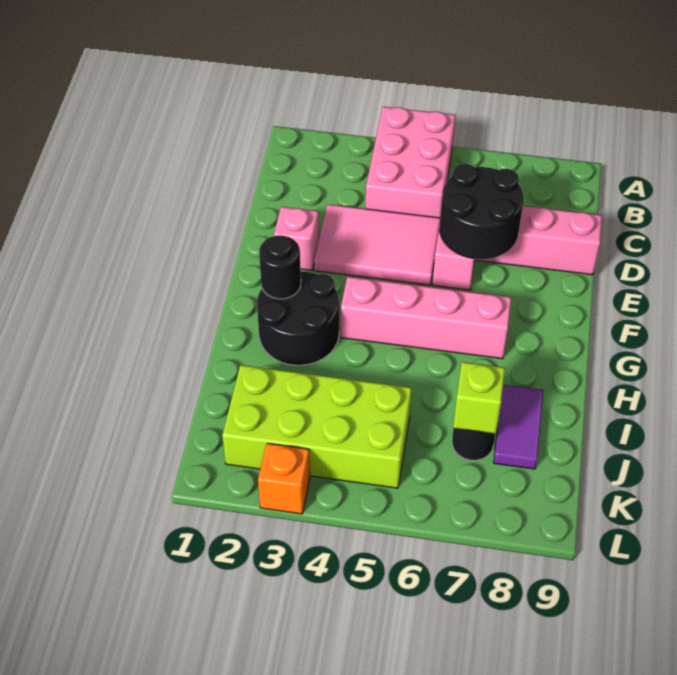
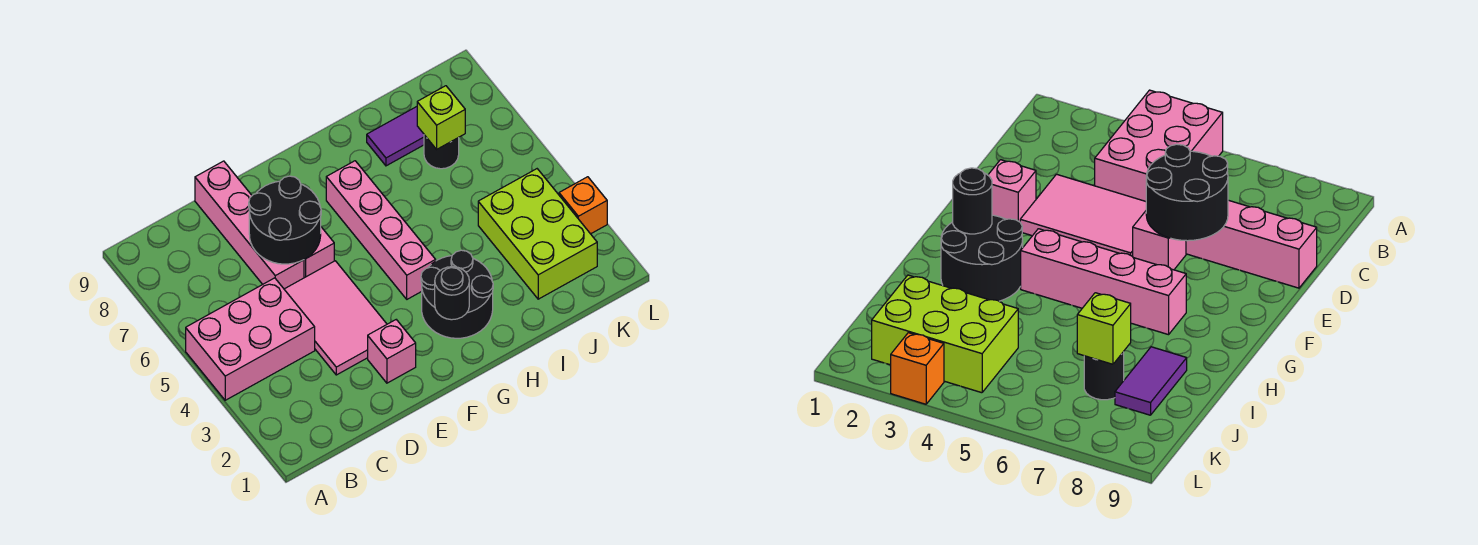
lime 2x4 brick [222,365,412,488] -> lime 2x3 brick [478,169,597,299]

